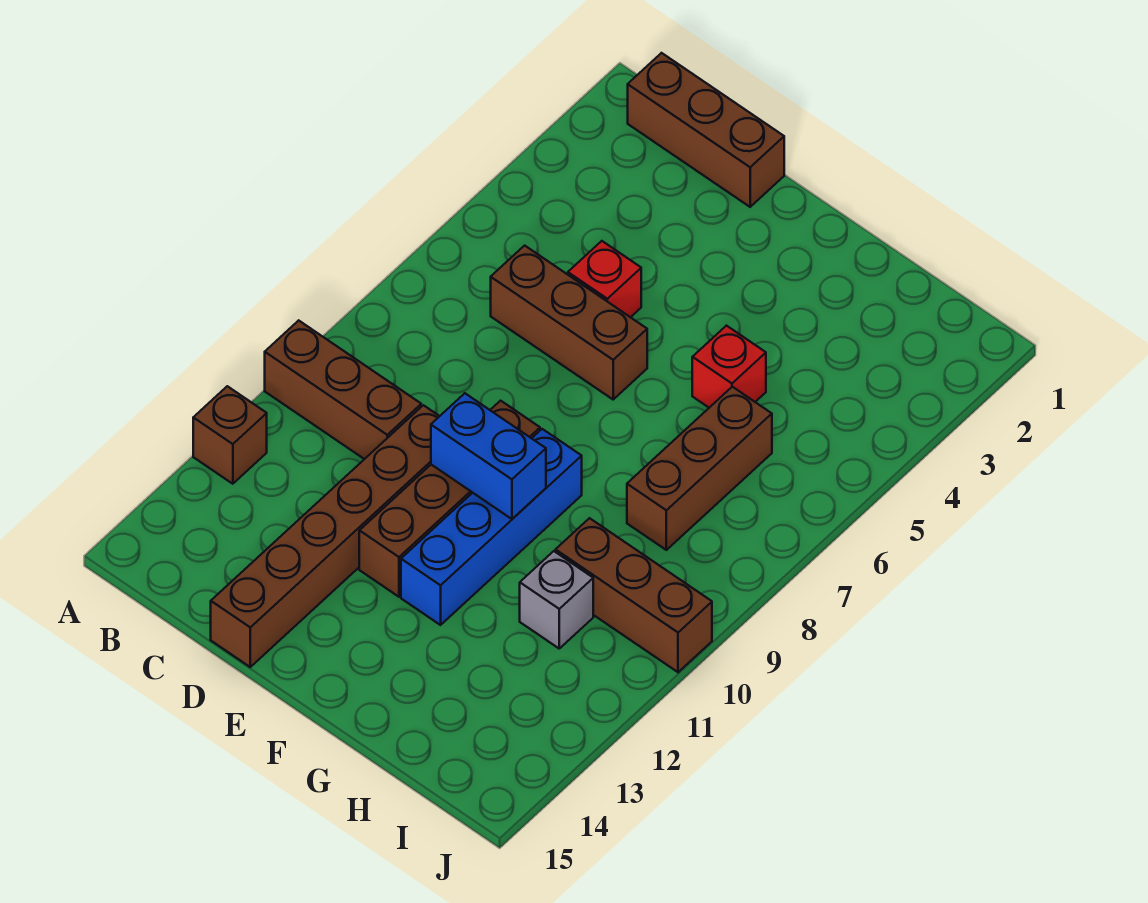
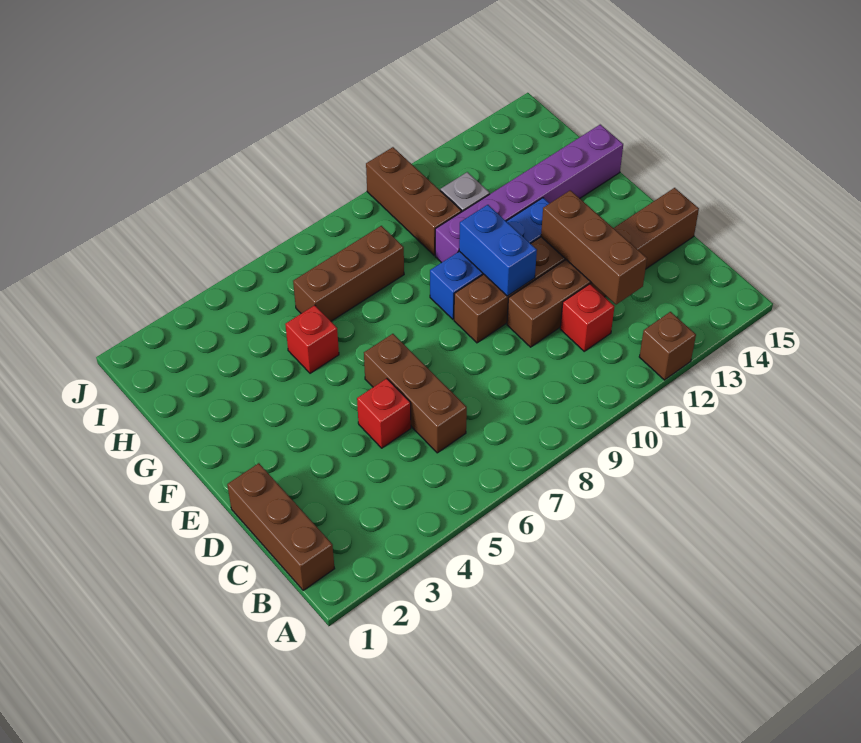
brown 1x3 brick [265,320,421,459] -> brown 1x3 brick moved to [541,190,647,305]
none -> red 1x1 brick [560,284,615,351]
none -> purple 1x6 brick [435,125,623,263]

